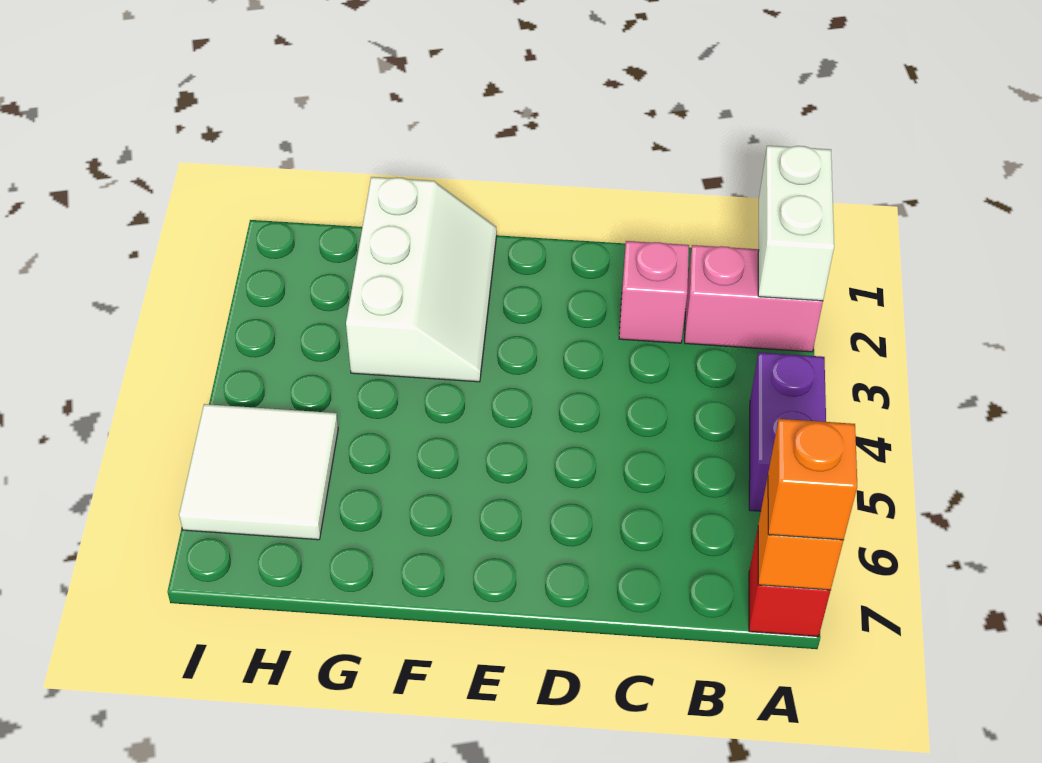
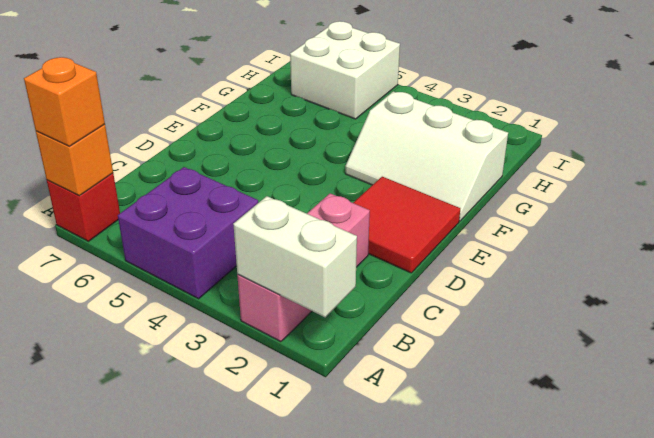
purple 1x2 brick [749,352,826,511] -> purple 2x2 brick [118,167,258,299]
none -> red 2x2 tile [353,177,460,273]
white 2x2 tile [179,404,338,540] -> white 2x2 brick [290,21,400,119]

